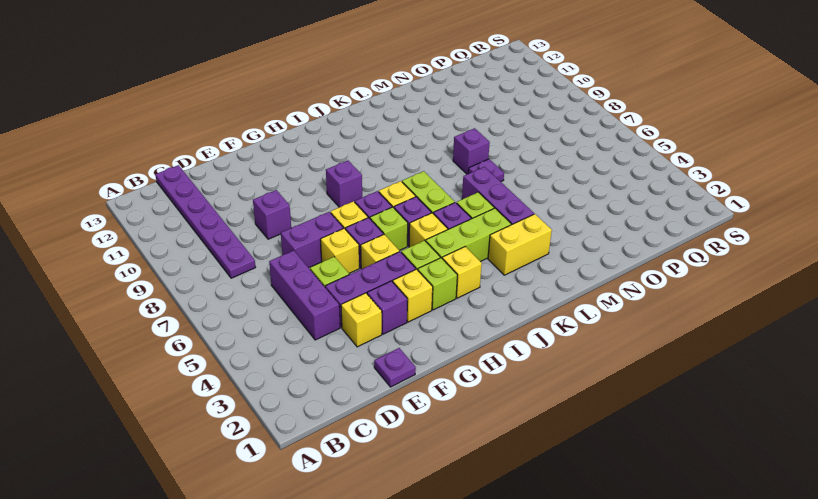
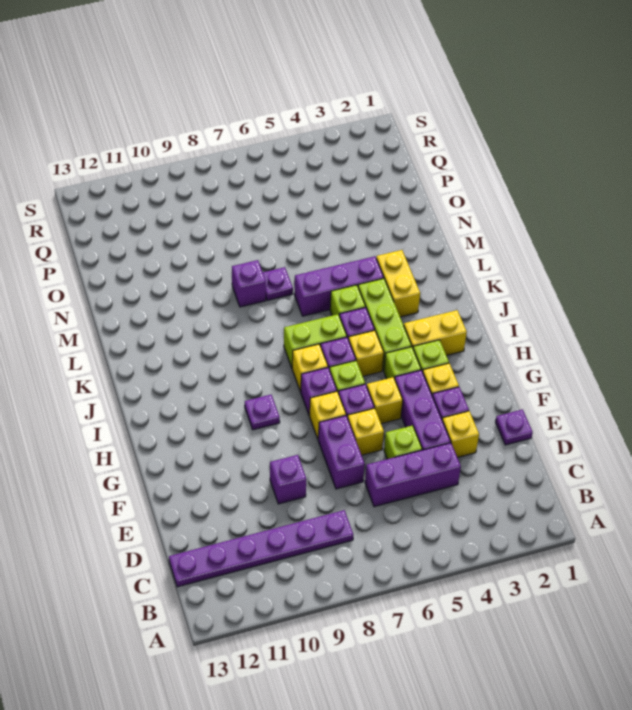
purple 1x1 brick [326,161,362,207] -> purple 1x1 plate [245,395,280,430]
yellow 1x1 brick [442,247,482,298] -> yellow 1x2 brick [404,310,467,356]

